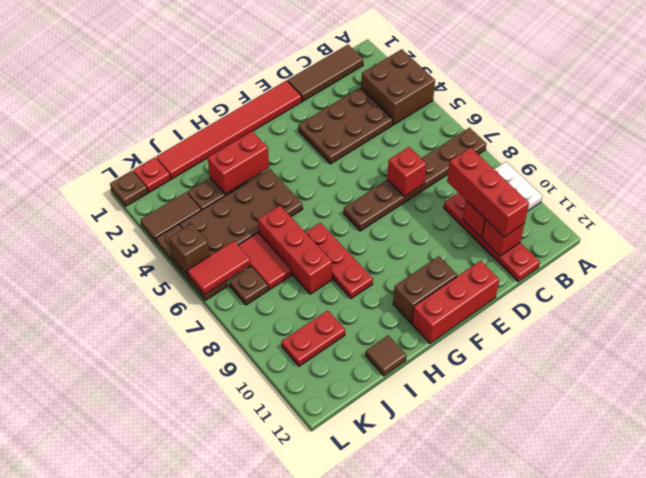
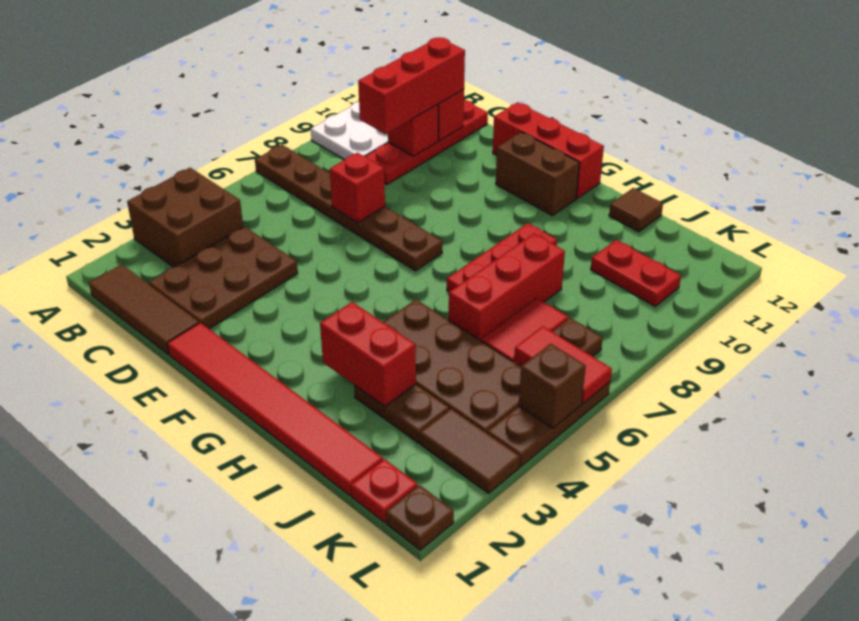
brown 2x3 plate [298,88,393,164] -> brown 2x3 plate turned to [149,226,298,329]

